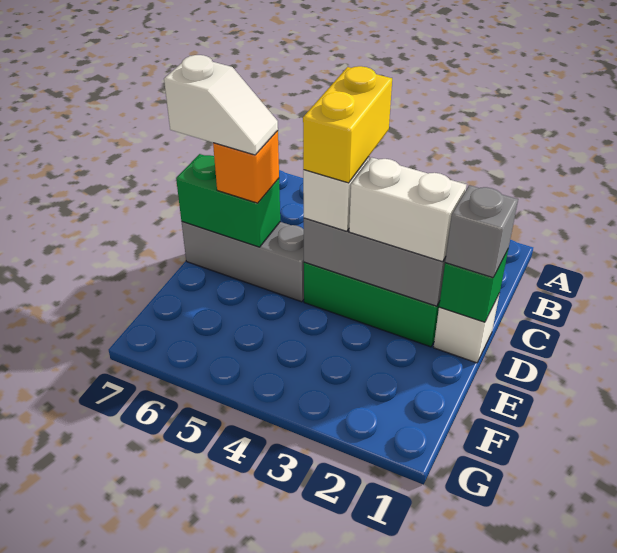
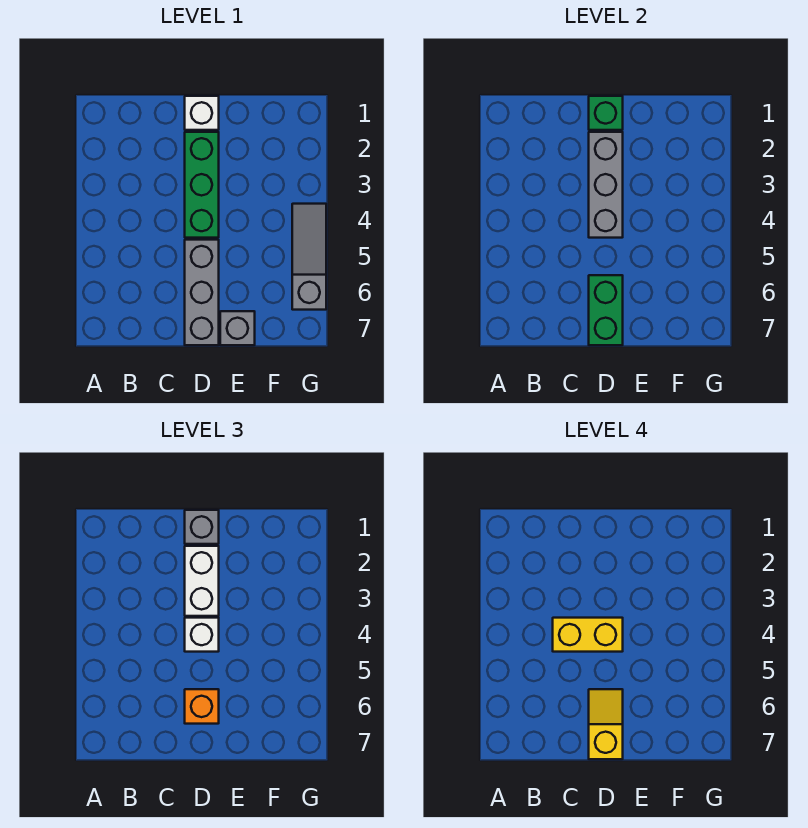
white 1x2 slope [164,55,278,155] -> yellow 1x2 slope [589,689,623,759]
none -> grey 1x1 brick [220,311,255,345]
none -> grey 1x3 slope [292,204,326,310]

